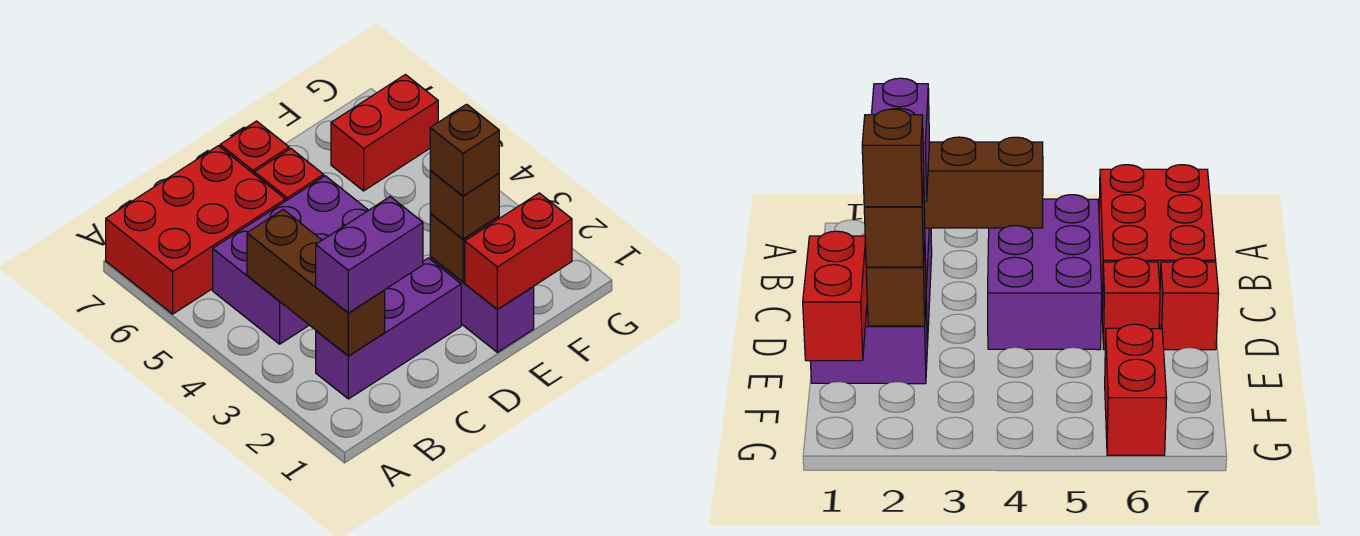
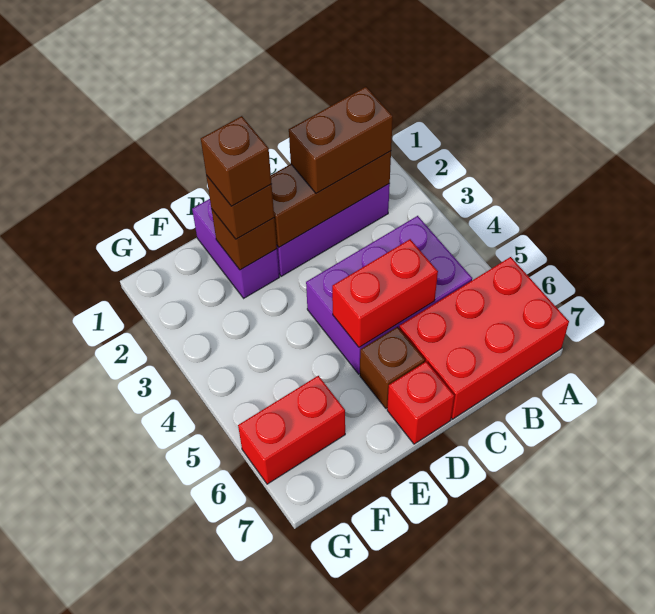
brown 1x3 brick [247,210,385,356] -> brown 1x3 brick turned to [271,151,391,247]
purple 1x2 brick [316,197,423,313] -> brown 1x2 brick [289,87,393,193]
red 1x1 brick [255,149,324,201] -> brown 1x1 brick [360,327,425,408]
red 1x2 brick [465,193,572,309] -> red 1x2 brick moved to [332,239,438,347]

